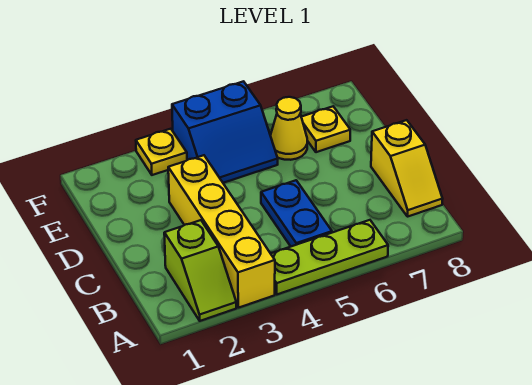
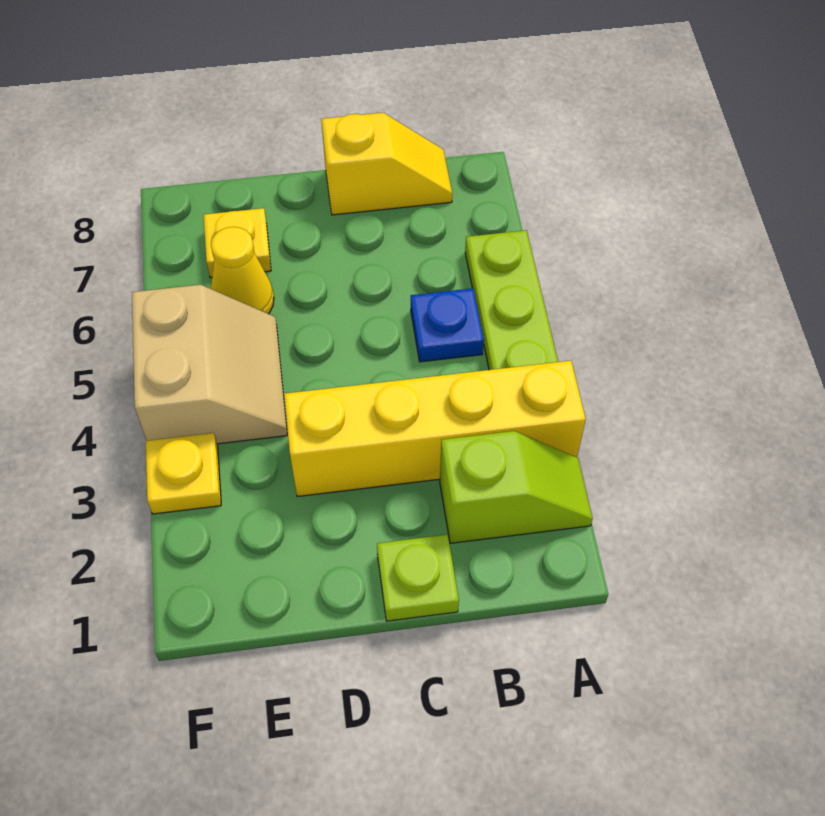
blue 1x2 plate [261,180,332,246] -> blue 1x1 plate [411,288,484,362]
none -> lime 1x1 plate [377,535,459,621]
blue 2x2 slope [172,81,278,183] -> tan 2x2 slope [132,285,287,444]

